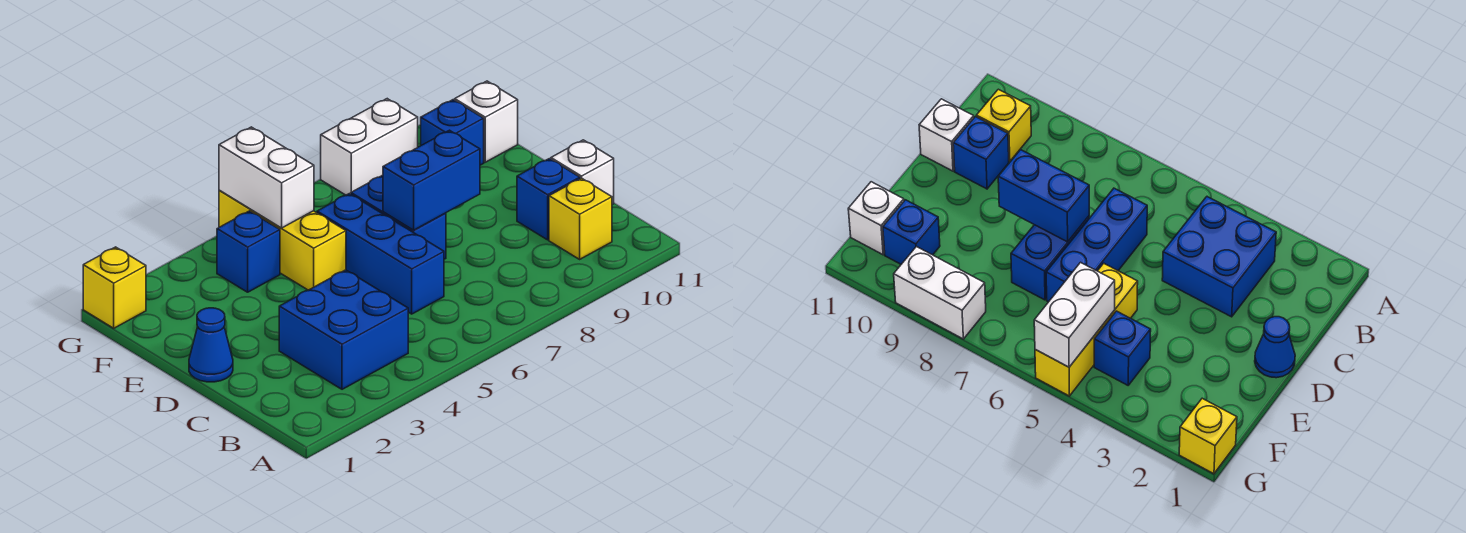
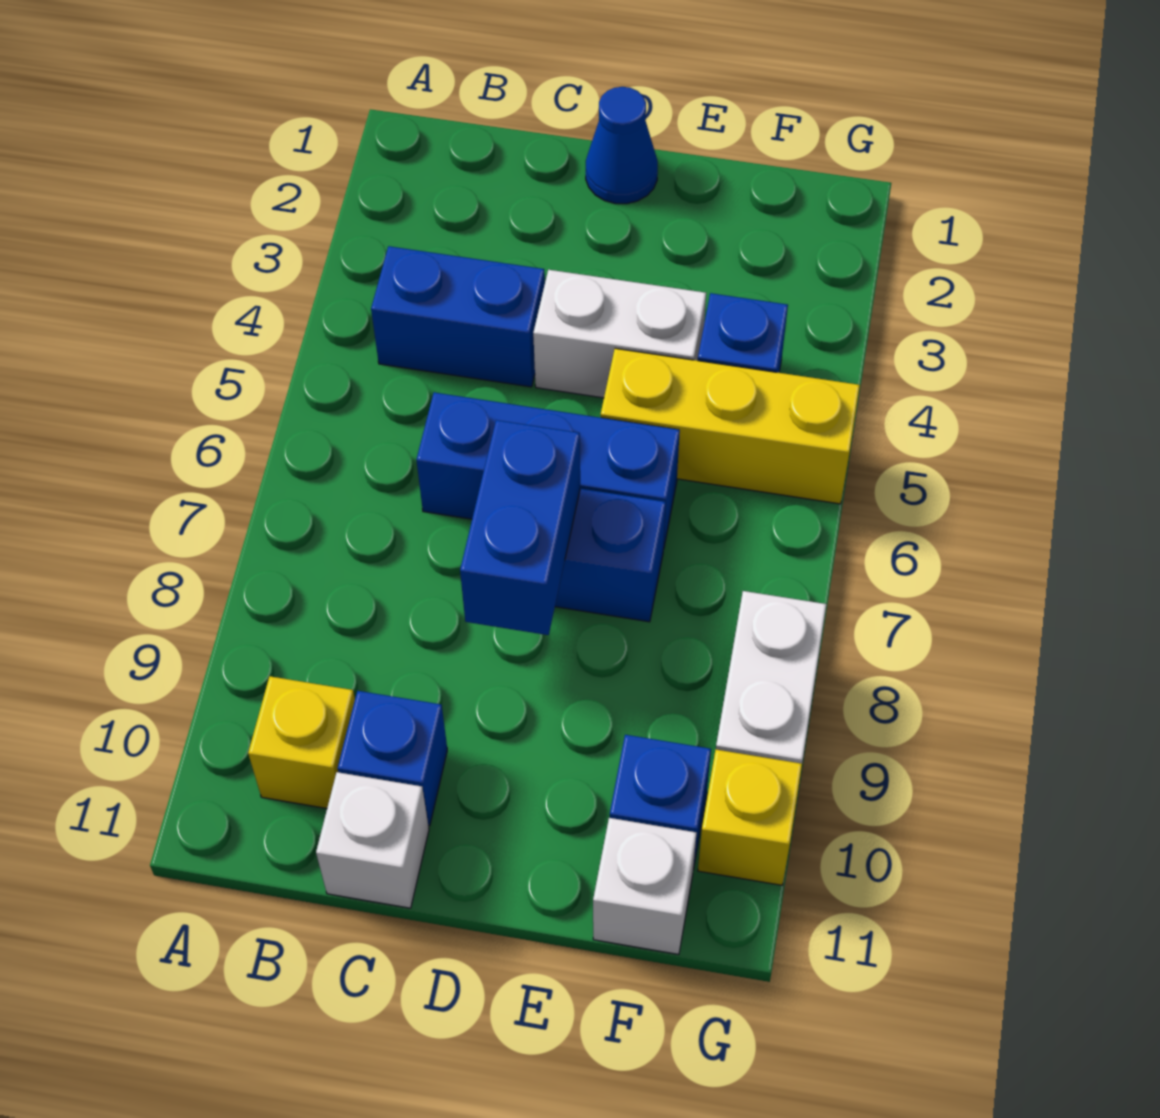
blue 2x2 brick [279,270,408,389] -> blue 1x2 brick [371,246,545,387]
white 1x2 brick [219,127,314,228] -> white 1x2 brick moved to [533,270,706,398]
yellow 1x1 brick [83,247,146,328] -> yellow 1x1 brick moved to [698,749,802,885]

